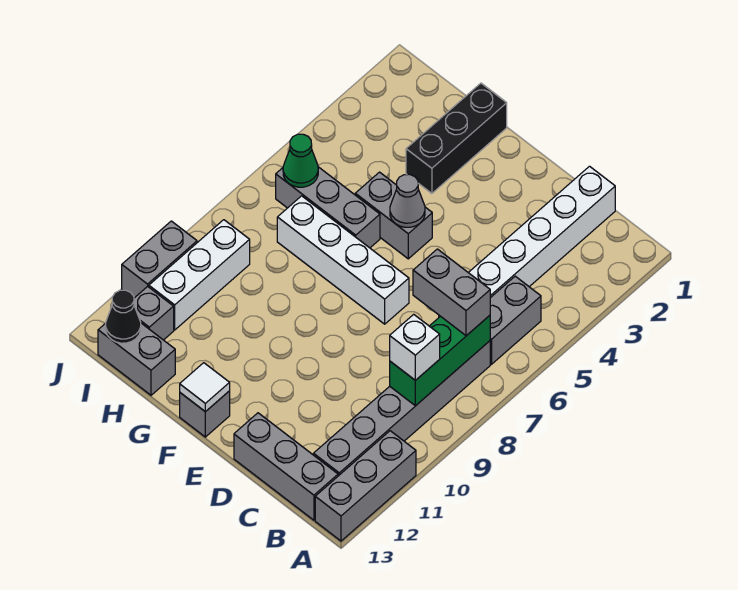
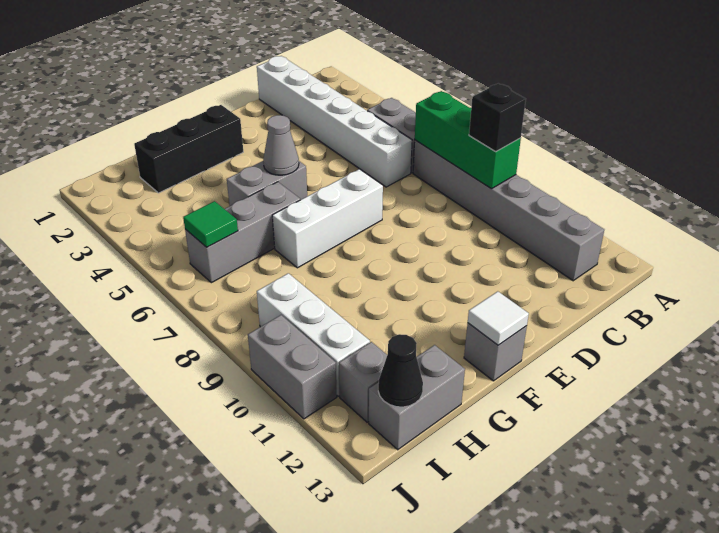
grey 1x3 brick [315,431,416,541] -> none
grey 1x2 brick [413,249,490,336] -> none
white 1x1 brick [390,314,440,380] -> black 1x1 brick [469,83,526,151]
grey 1x3 brick [234,413,338,520] -> none
white 1x4 brick [277,196,409,324] -> white 1x3 brick [272,169,383,268]
black 1x3 brick [406,83,507,193] -> black 1x3 brick turned to [134,105,243,193]
green 1x1 cone [283,134,318,187] -> green 1x1 tile [183,201,238,247]

